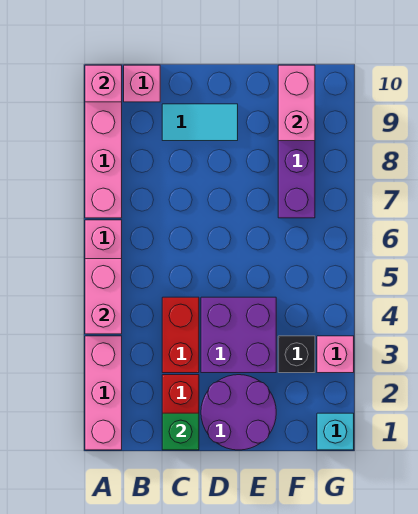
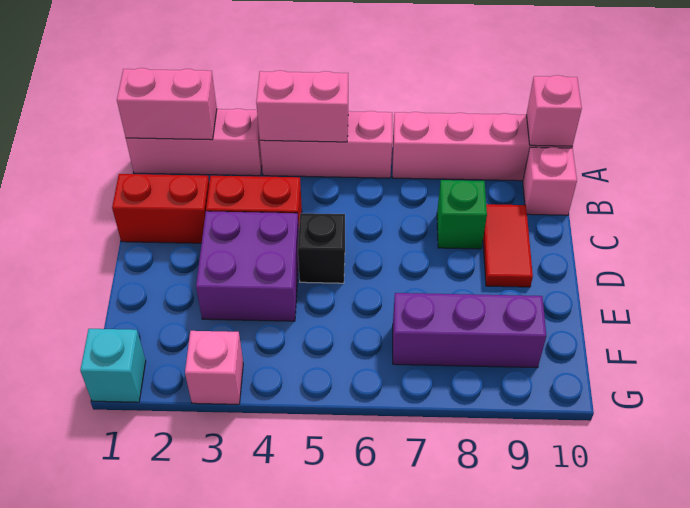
green 1x1 brick [162,413,199,450] -> green 1x1 brick moved to [437,180,487,249]
cyan 1x2 tile [162,104,238,141] -> red 1x2 tile [483,204,533,287]
purple 2x2 round brick [201,375,276,450] -> none
black 1x1 brick [278,336,315,373] -> black 1x1 brick moved to [298,213,345,283]
pink 1x2 brick [278,65,315,141] -> pink 1x2 brick moved to [117,68,217,140]

